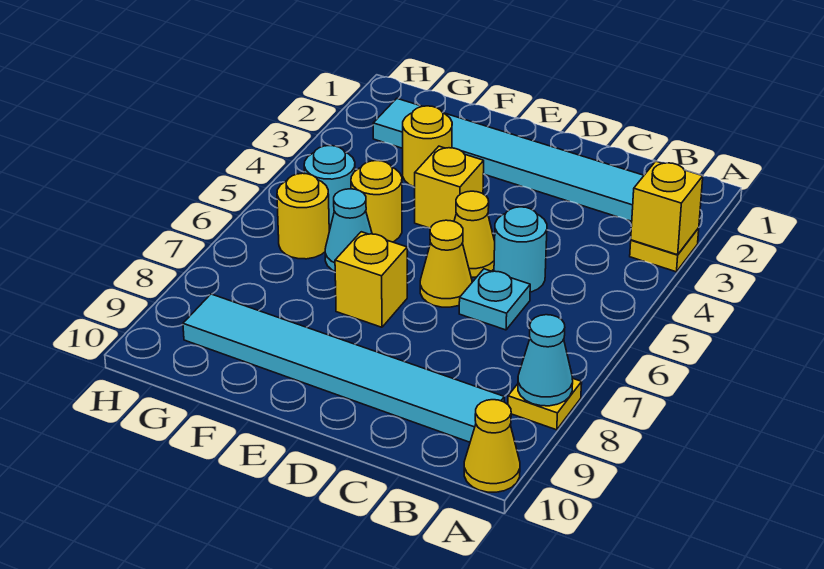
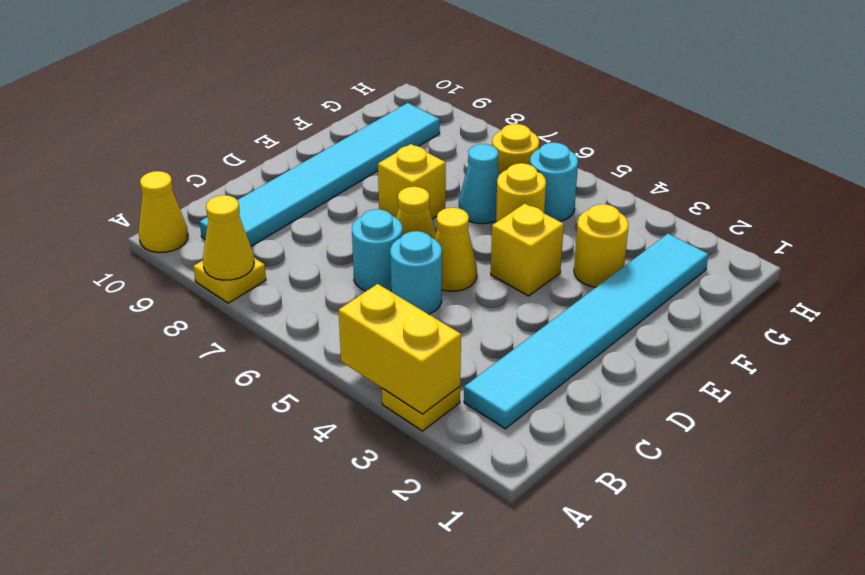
yellow 1x1 brick [631,161,703,255] -> yellow 1x2 brick [339,284,461,414]
cyan 1x1 cone [518,315,573,406] -> yellow 1x1 cone [203,195,254,280]
cyan 1x1 plate [459,269,530,330] -> cyan 1x1 round brick [352,209,402,291]

